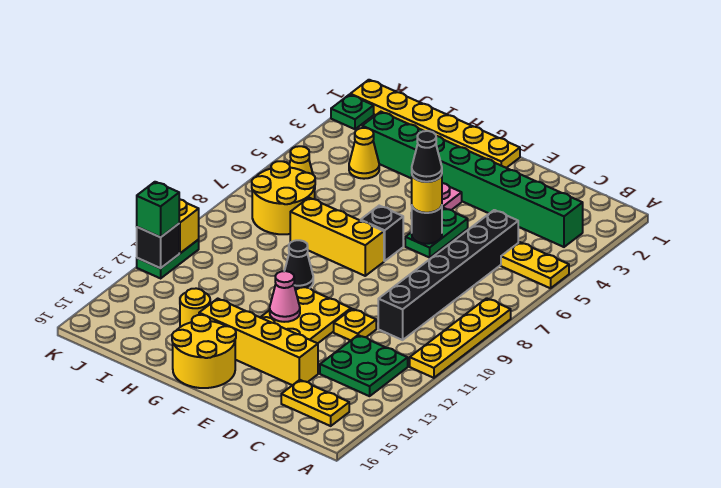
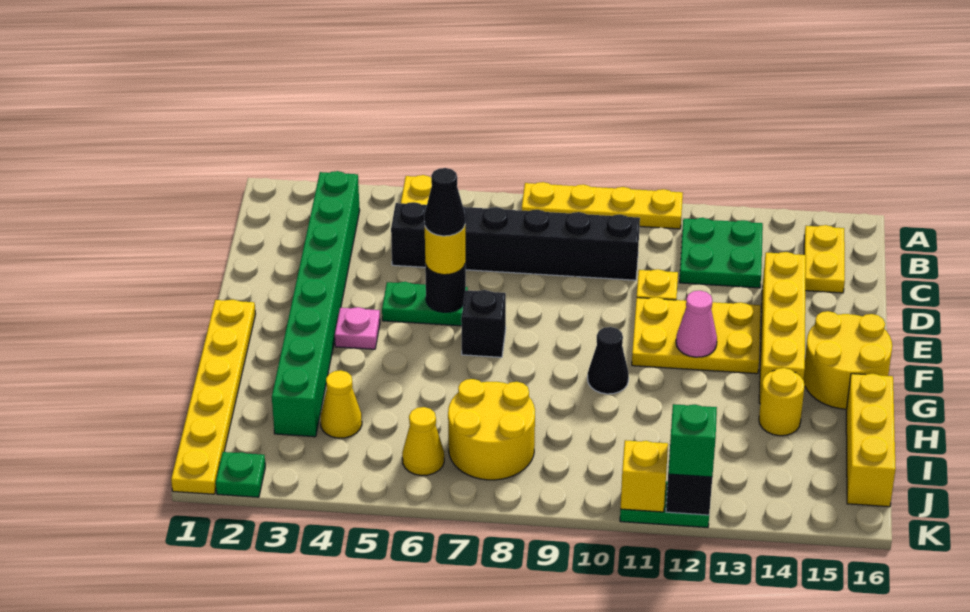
yellow 1x3 brick [290,198,384,276] -> yellow 1x3 brick moved to [846,374,896,507]

